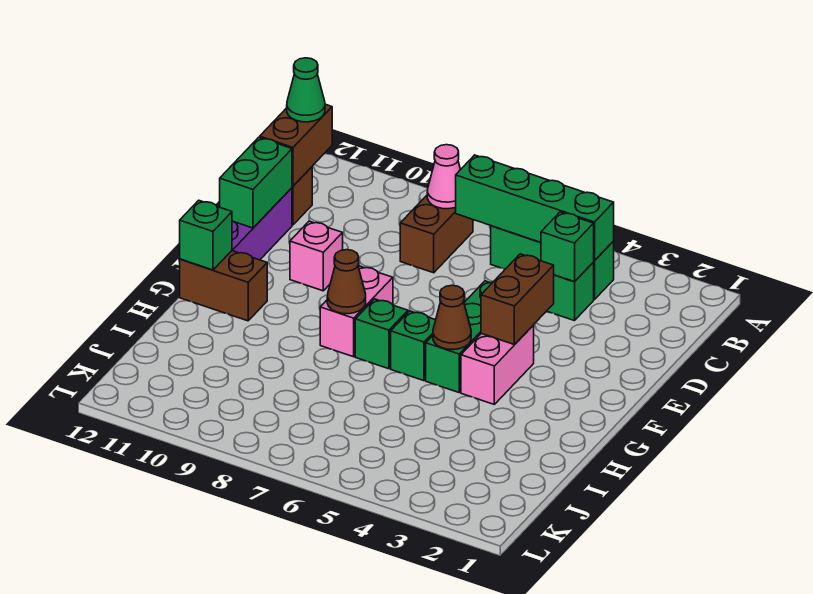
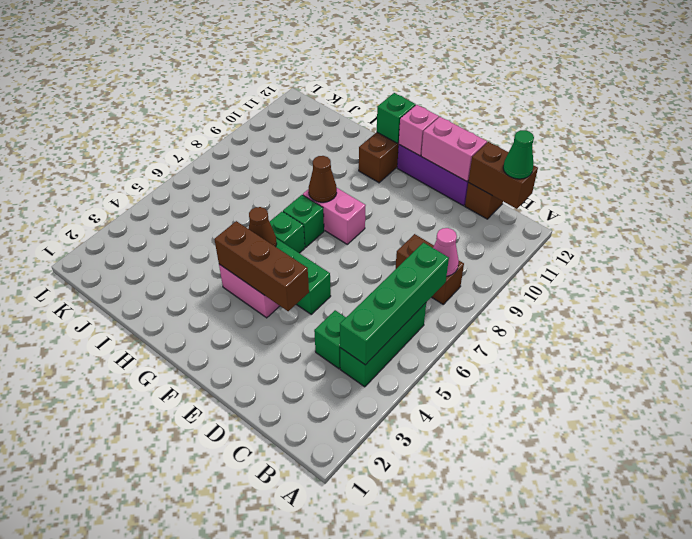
green 1x1 brick [541,212,594,282] -> none
green 1x2 brick [220,137,292,228] -> pink 1x2 brick [421,117,487,181]
brown 1x2 brick [481,254,554,345] -> brown 1x3 brick [214,221,309,311]
pink 1x1 brick [290,221,343,291] -> pink 1x1 brick moved to [399,105,439,156]

